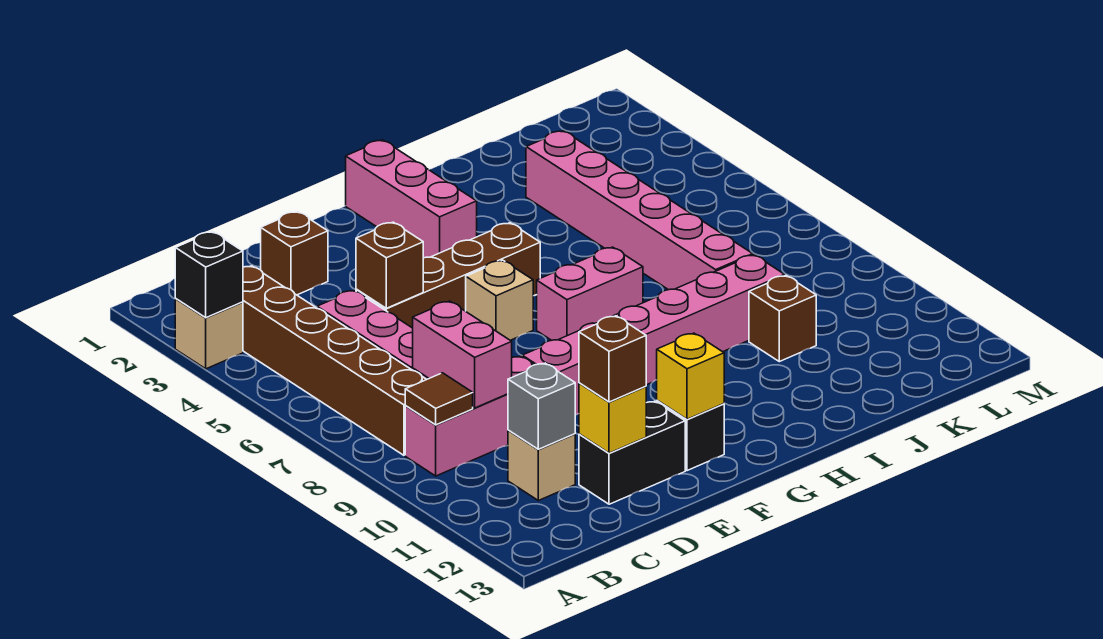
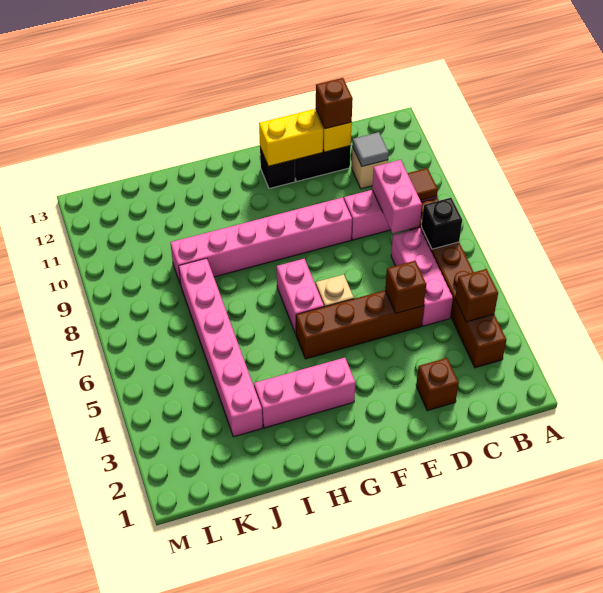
tan 1x1 brick [175,299,243,369] -> none
black 1x1 brick [175,232,243,318] -> black 1x1 brick moved to [422,198,462,249]
grey 1x1 brick [508,363,575,449] -> grey 1x1 tile [352,132,389,166]
yellow 1x1 brick [657,333,724,419] -> yellow 1x2 brick [259,109,323,166]
pink 1x3 brick [346,140,477,258] -> pink 1x3 brick turned to [254,358,355,428]
pink 1x2 brick [537,247,643,340] -> pink 1x2 brick turned to [277,259,324,334]
brown 1x1 brick [749,276,816,362] -> brown 1x1 brick moved to [455,269,498,322]

